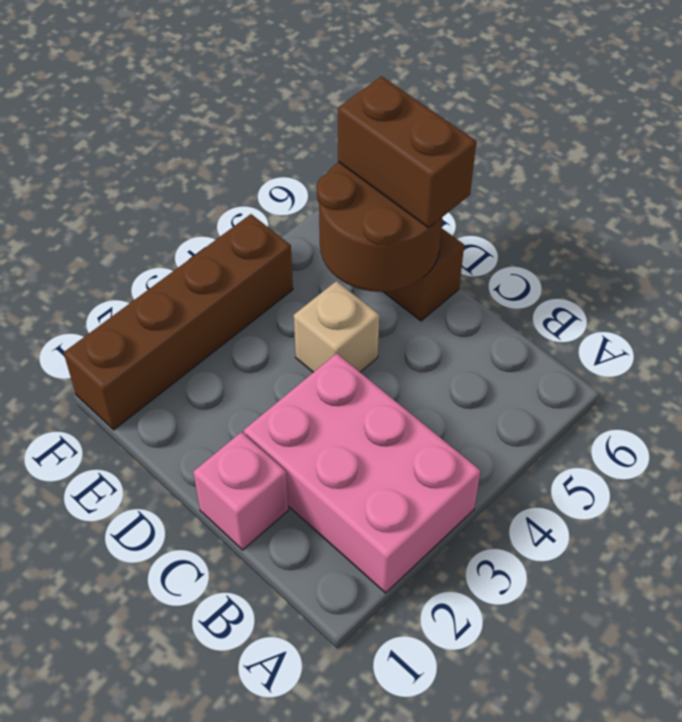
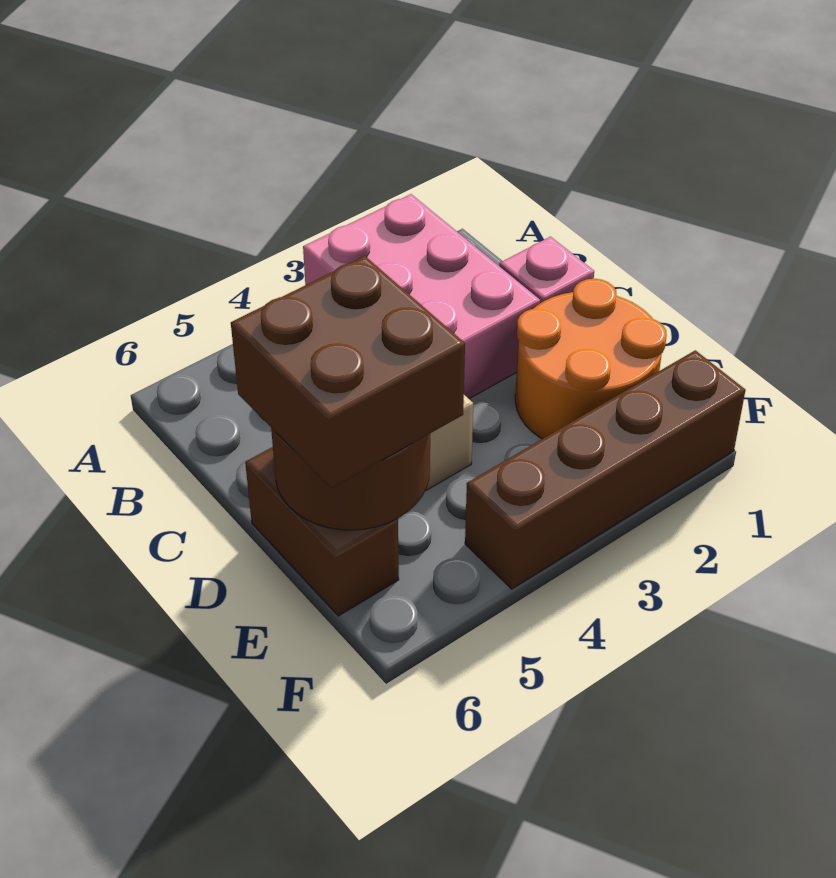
none -> orange 2x2 round brick [515,279,667,439]
brown 1x2 brick [338,76,476,228] -> brown 2x2 brick [231,256,465,488]

